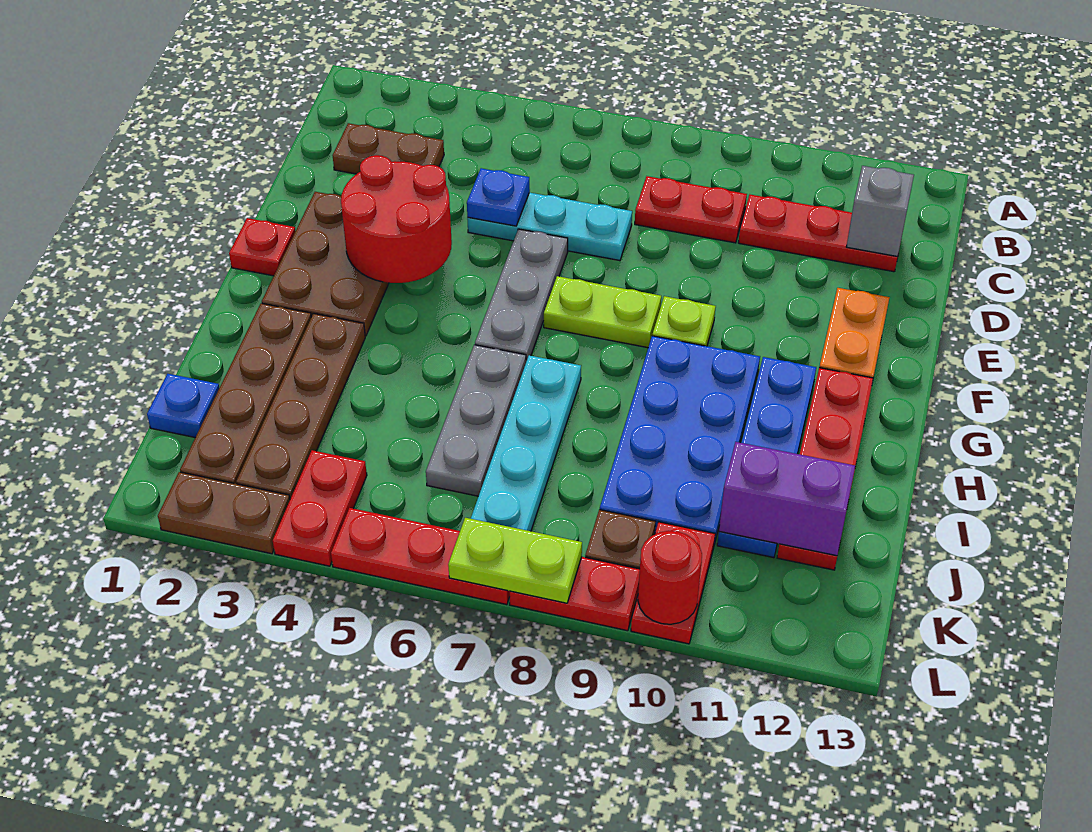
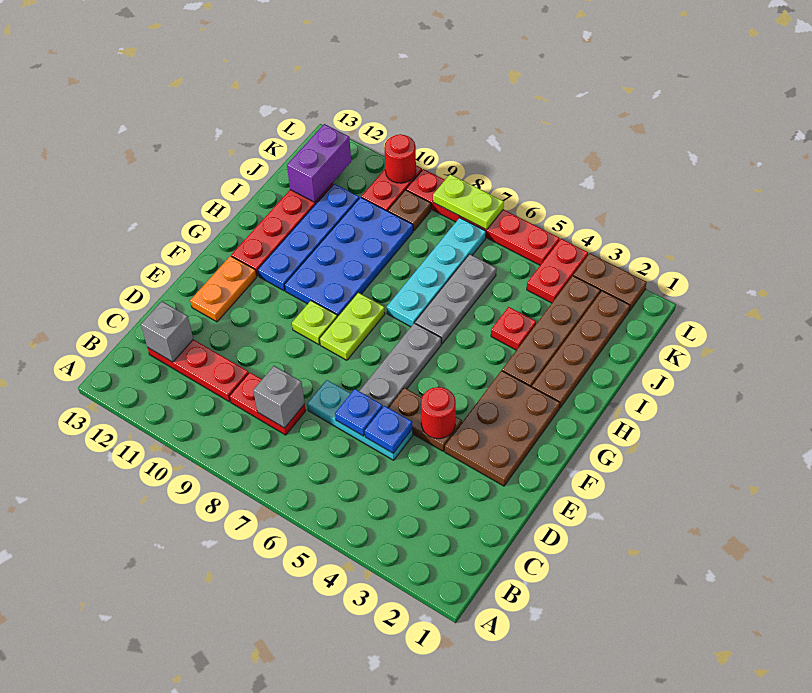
brown 1x2 plate [333,123,444,174] -> brown 1x2 plate moved to [389,388,462,451]
none -> grey 1x1 brick [253,366,305,428]
red 2x2 round brick [341,155,452,283] -> red 1x1 round brick [421,387,456,439]
red 1x1 plate [229,218,295,276] -> red 1x1 plate moved to [491,307,536,350]
lime 1x2 plate [544,276,661,348] -> lime 1x2 plate turned to [320,293,385,360]
blue 1x1 plate [147,374,219,438] -> blue 1x1 plate moved to [335,389,383,436]
purple 1x2 brick [719,442,855,556] -> purple 1x2 brick turned to [287,124,351,202]

